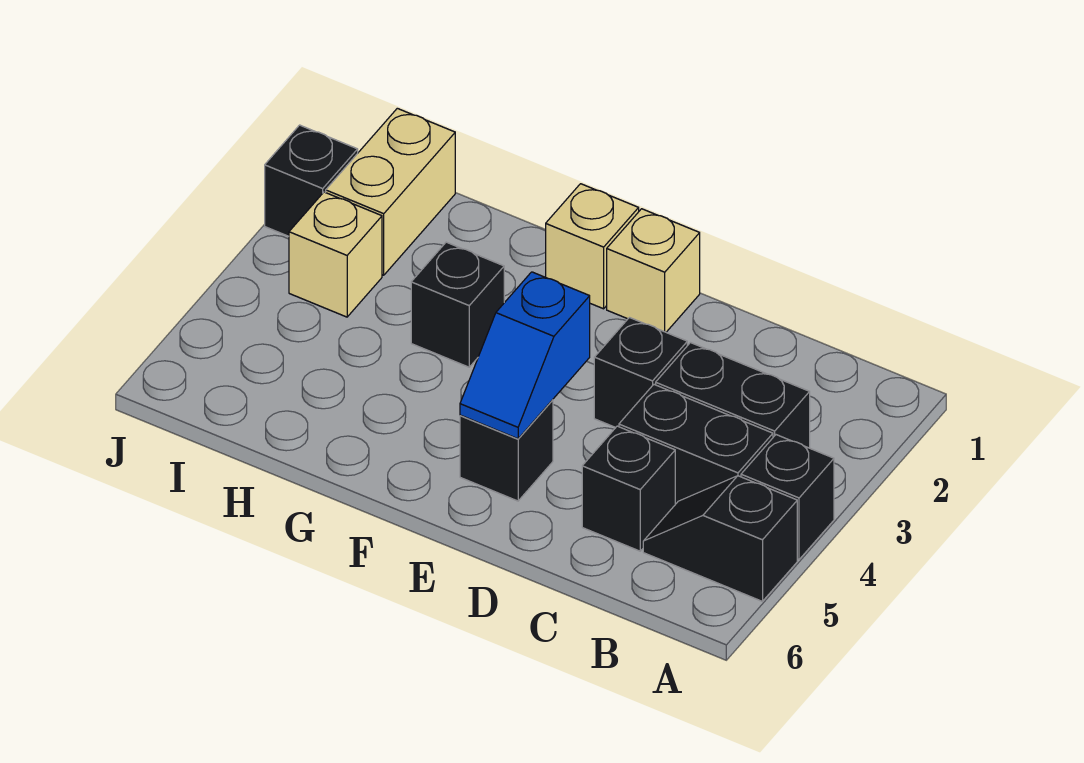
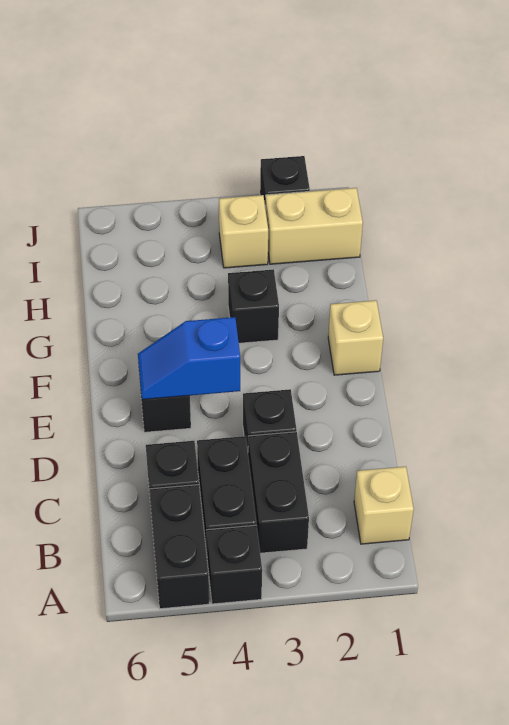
black 1x2 slope [643,476,797,601] -> black 1x2 brick [149,485,209,609]
tan 1x1 brick [607,209,700,332] -> tan 1x1 brick moved to [354,466,414,544]

